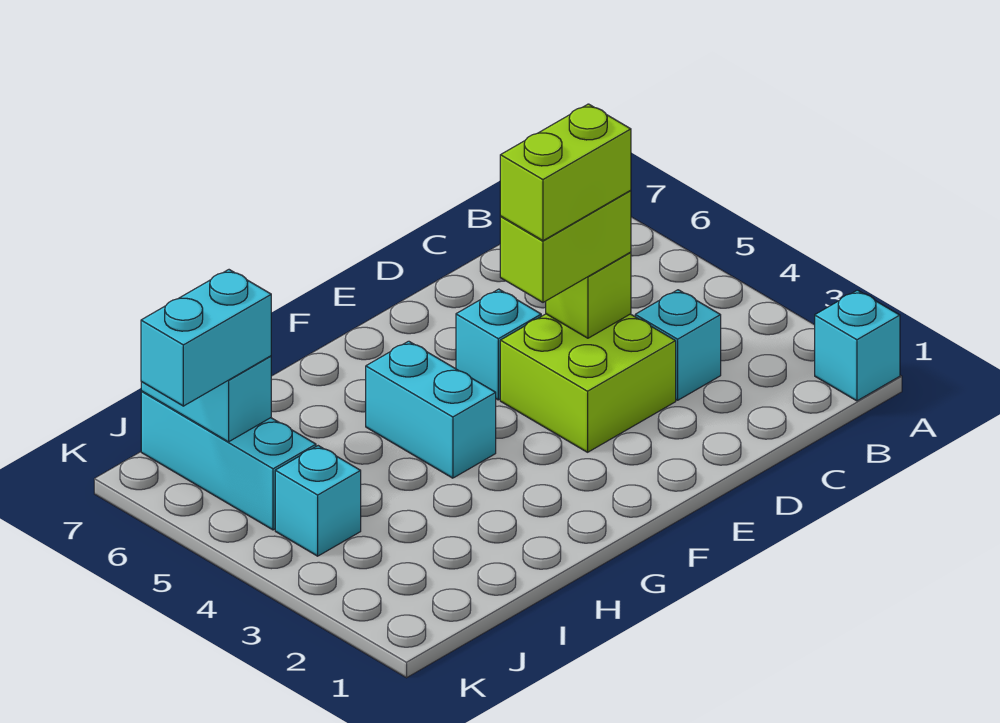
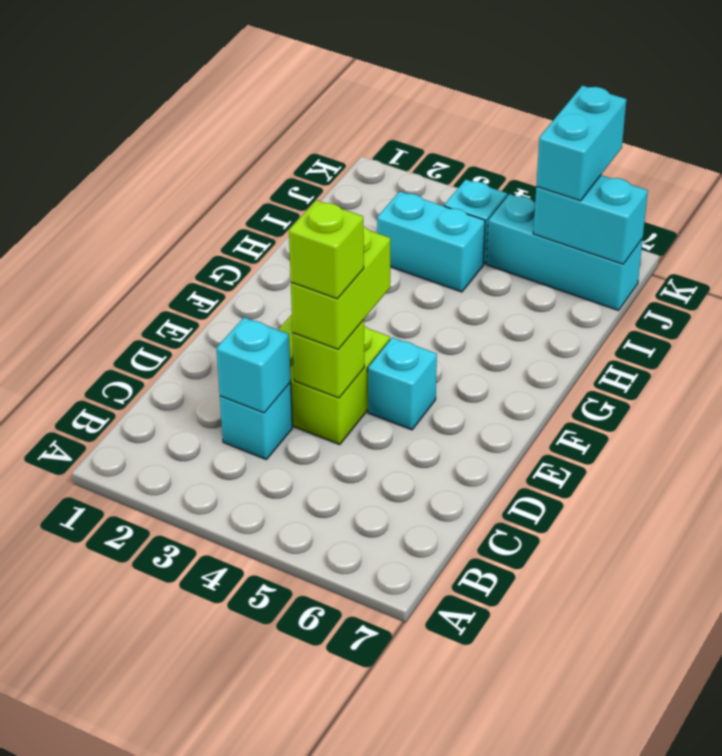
cyan 1x1 brick [815,290,900,401] -> cyan 1x1 brick moved to [217,317,291,413]
lime 1x2 brick [500,104,631,241] -> lime 1x1 brick [289,200,364,299]
cyan 1x2 brick [366,341,496,478] -> cyan 1x2 brick moved to [377,192,485,292]

